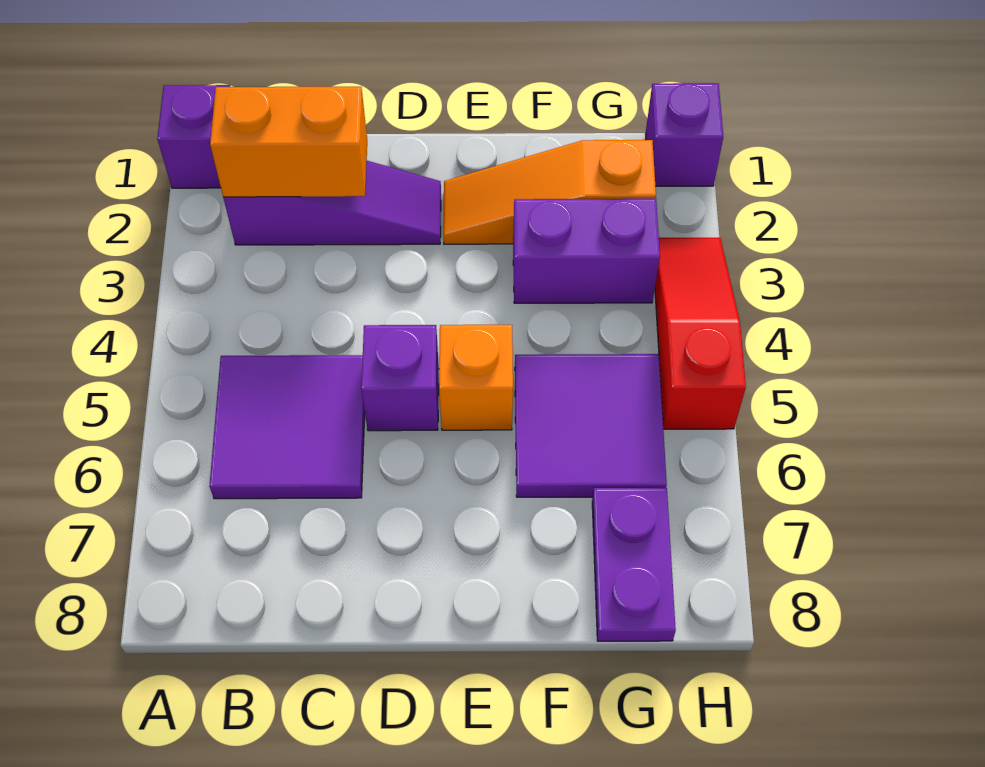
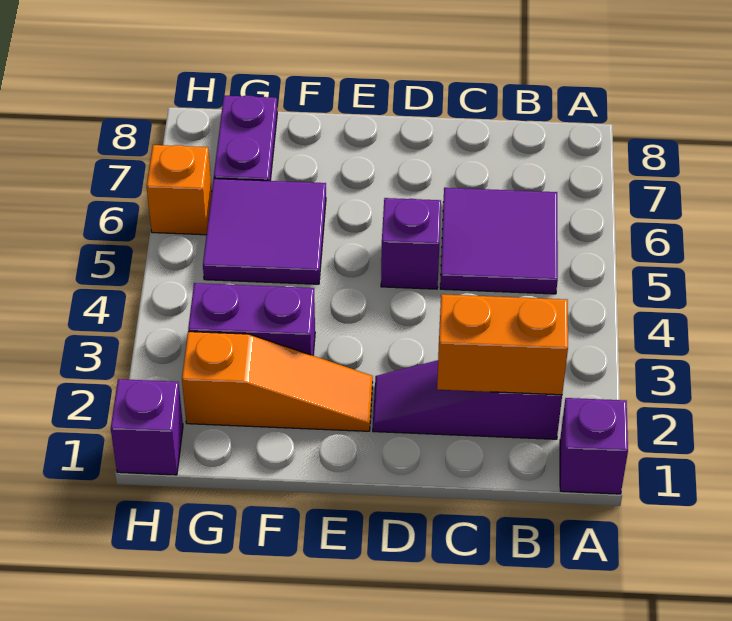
orange 1x1 brick [439,325,513,430] -> orange 1x1 brick moved to [147,145,212,235]
red 1x3 slope [655,238,746,429] -> none

